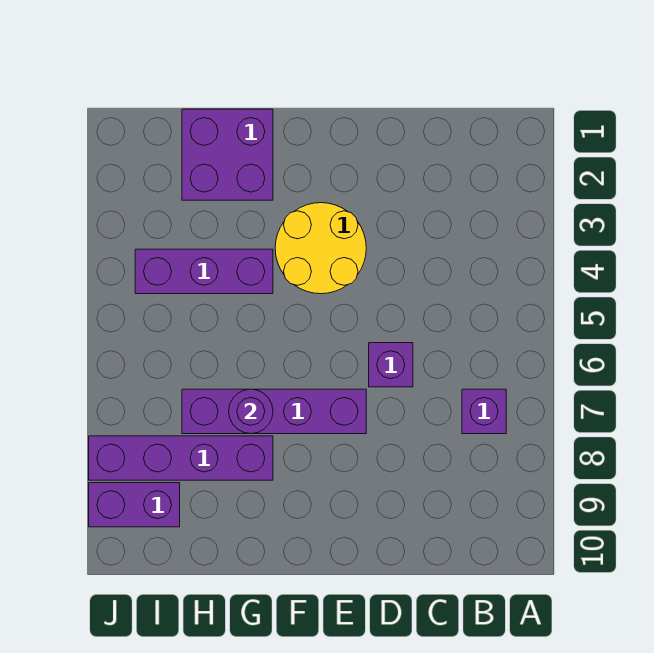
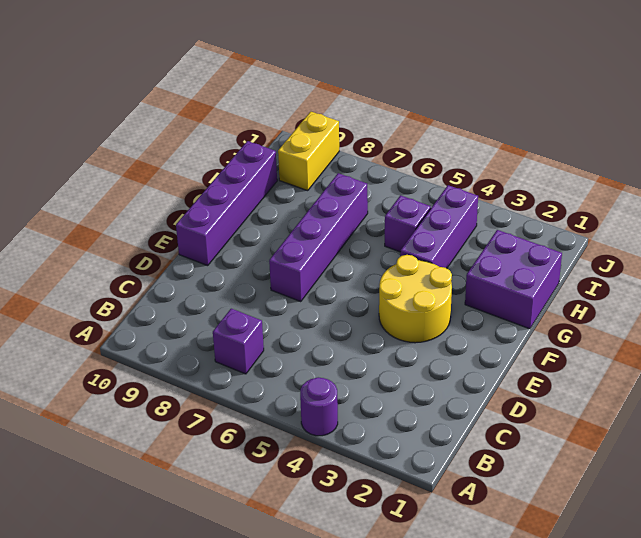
purple 1x1 brick [369,343,413,387] -> purple 1x1 brick moved to [385,195,431,252]
purple 1x1 round brick [229,389,273,434] -> purple 1x1 round brick moved to [300,377,338,436]
purple 1x4 brick [89,436,273,480] -> purple 1x4 brick moved to [176,141,277,266]
purple 1x2 brick [89,483,180,527] -> yellow 1x2 brick [278,112,339,191]

